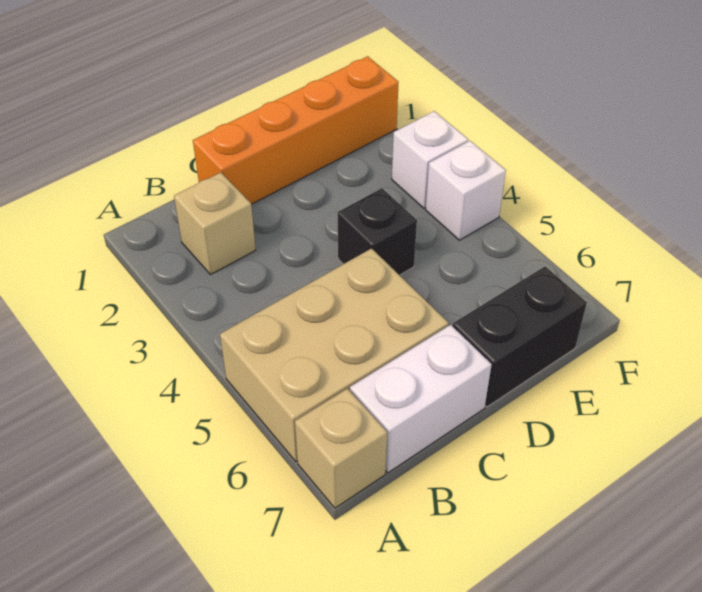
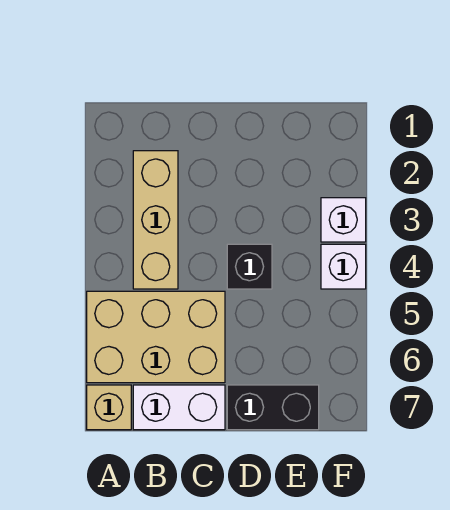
tan 1x1 brick [174,172,256,275] -> tan 1x3 brick [133,151,178,289]
orange 1x4 brick [193,56,399,204] -> none

